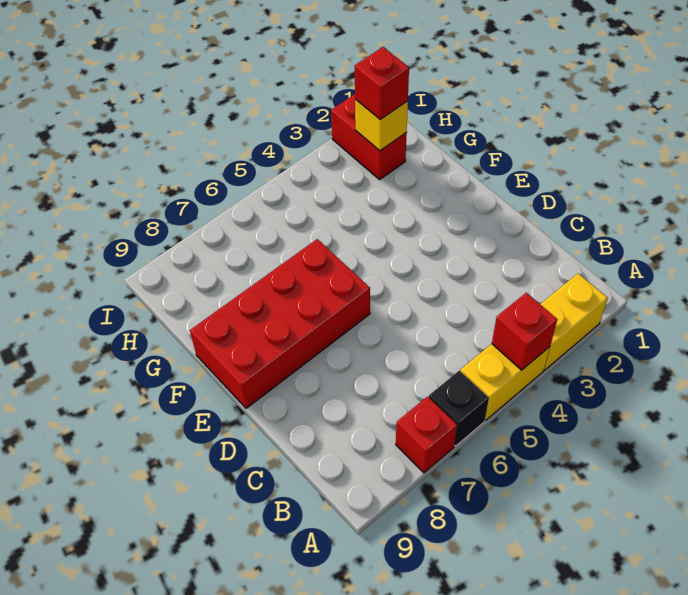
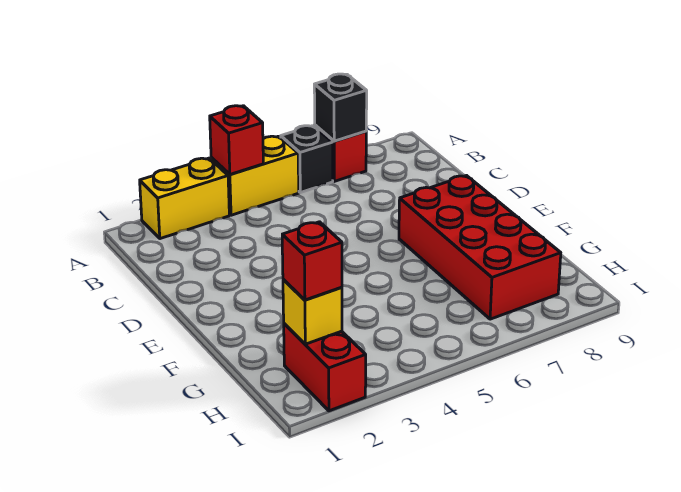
none -> black 1x1 brick [314,74,367,141]
red 2x4 brick [190,239,370,408] -> red 2x4 brick turned to [399,176,561,319]

